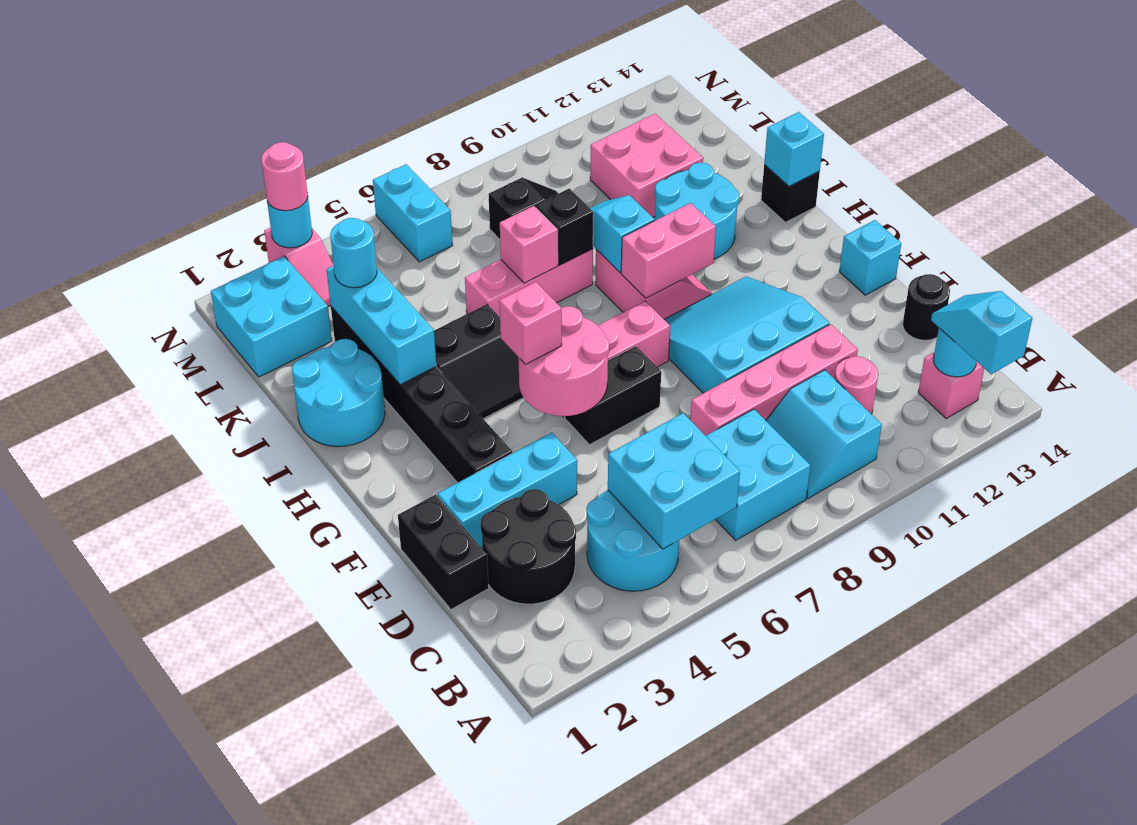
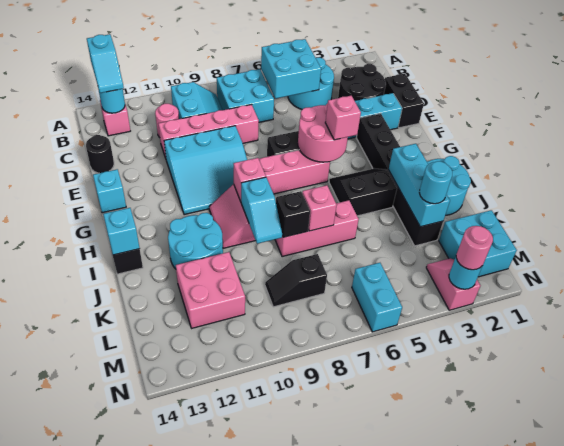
pink 1x2 brick [621,203,716,298] -> pink 1x1 brick [234,158,266,202]

